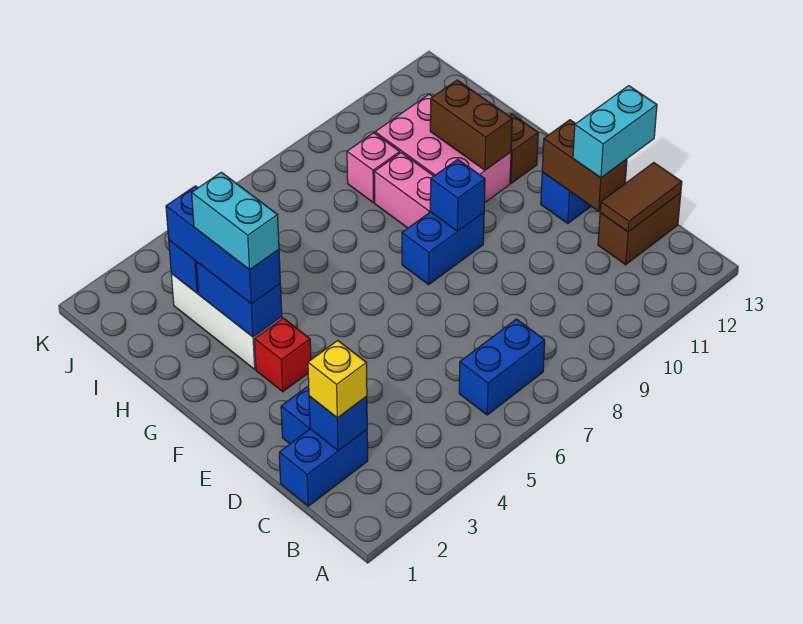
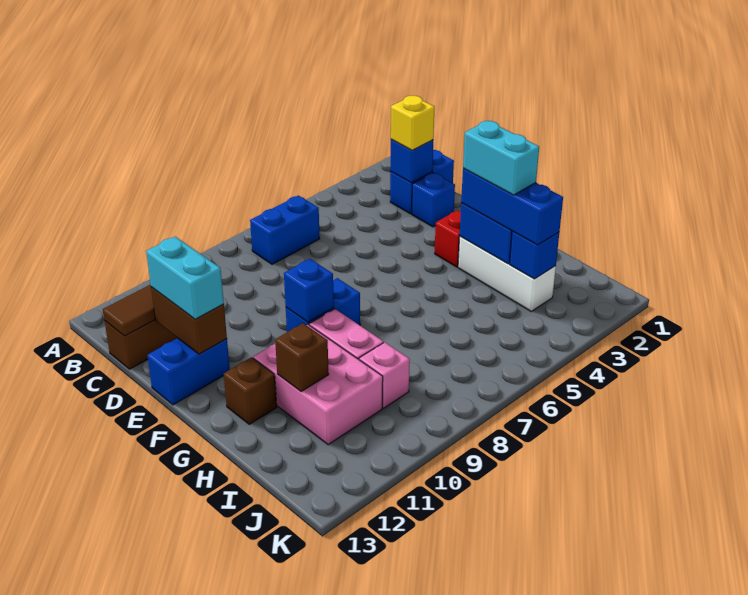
cyan 1x2 brick [573,86,657,178] -> cyan 1x2 brick turned to [146,237,224,319]
brown 1x2 brick [430,80,512,170] -> brown 1x1 brick [275,323,329,392]

